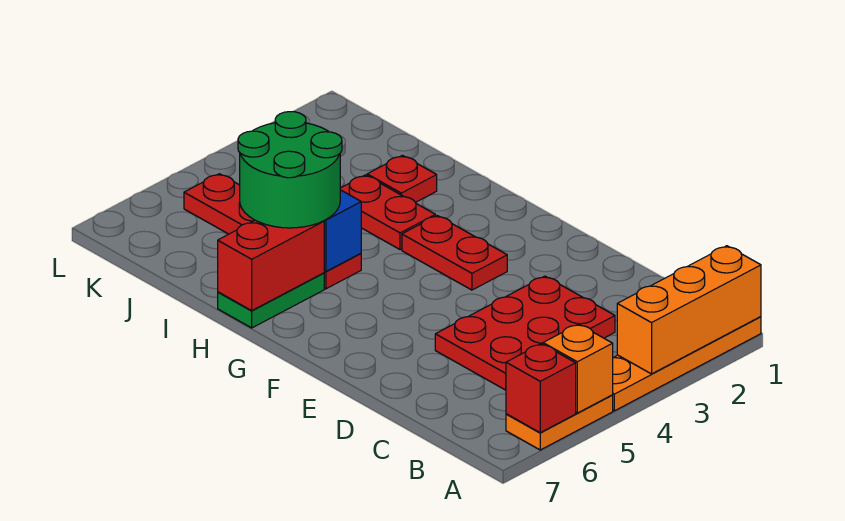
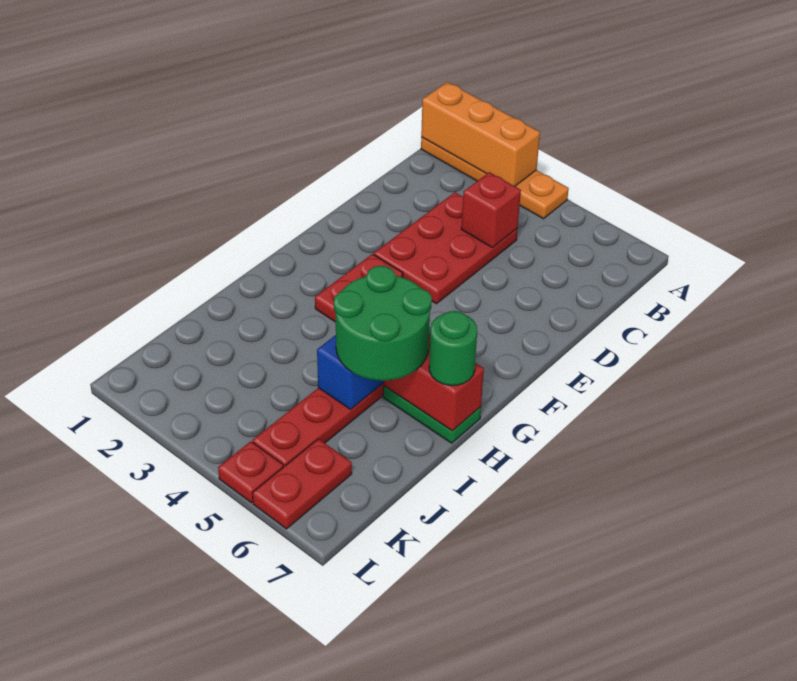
orange 1x2 plate [506,395,613,450] -> none
orange 1x1 brick [543,324,613,413] -> none
red 1x1 brick [506,344,576,433] -> red 1x1 brick moved to [461,172,521,248]
red 2x3 plate [435,276,615,390] -> red 2x3 plate turned to [374,192,518,304]
red 1x2 plate [340,175,435,250] -> red 1x2 plate moved to [252,439,352,529]
none -> green 1x1 round brick [429,311,477,385]
red 1x1 plate [367,155,437,202] -> red 1x1 plate moved to [218,441,283,503]

